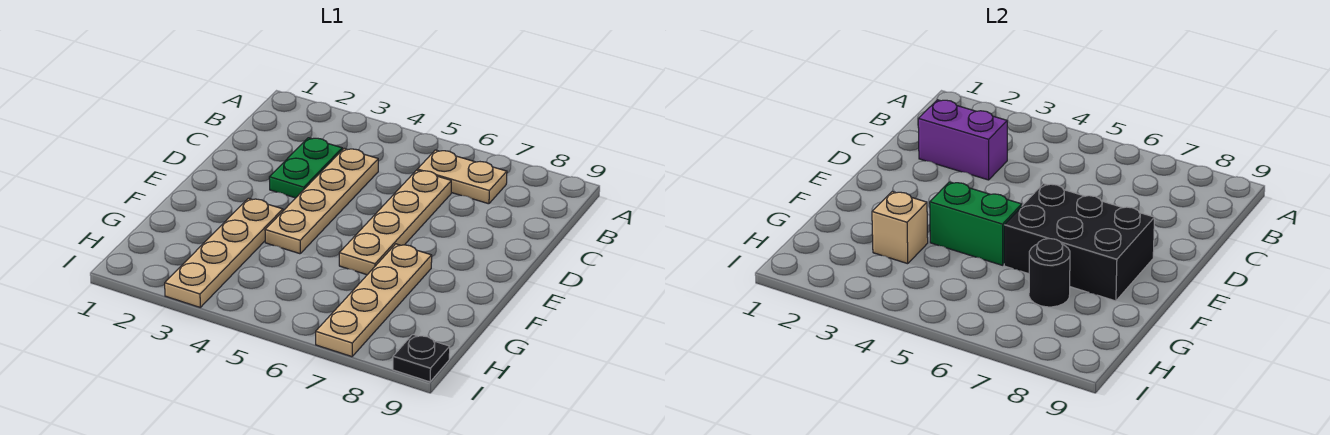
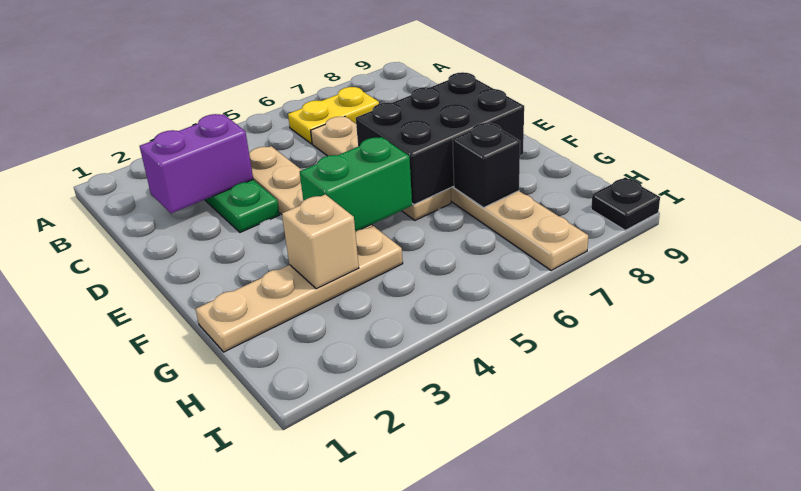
tan 1x2 plate [417,150,507,204] -> yellow 1x2 plate [288,87,379,144]
tan 1x4 plate [165,198,283,307] -> tan 1x4 plate turned to [196,226,403,352]
black 1x1 round brick [1029,239,1070,307] -> black 1x1 brick [453,123,520,208]

